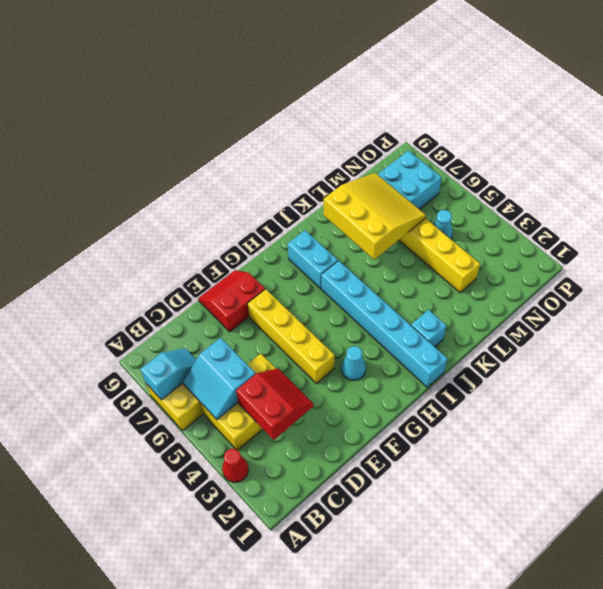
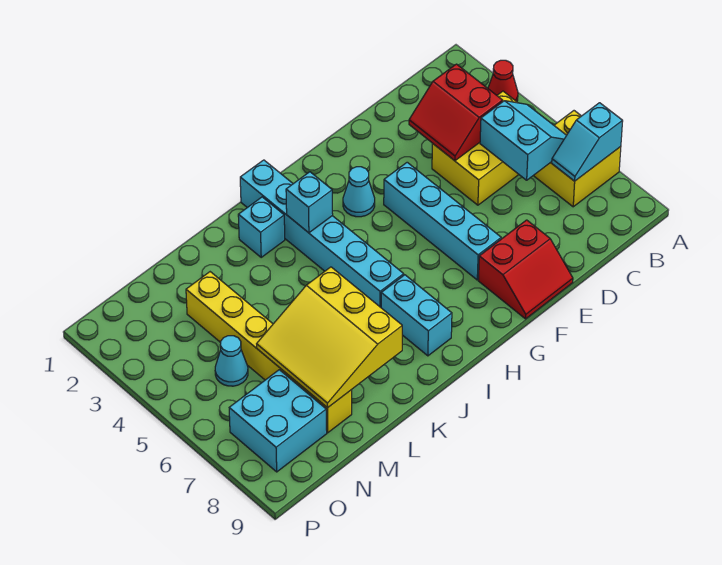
yellow 1x4 brick [248,289,335,383] -> cyan 1x4 brick [384,162,501,280]
none -> cyan 1x1 brick [286,172,333,233]

